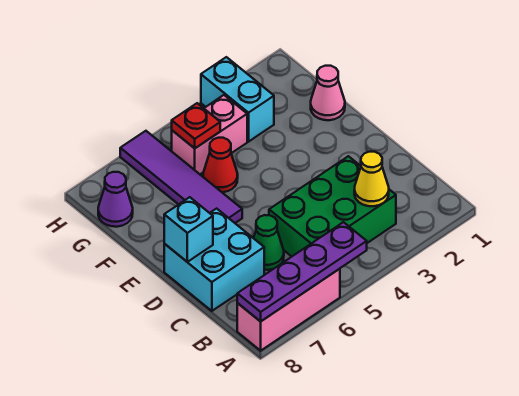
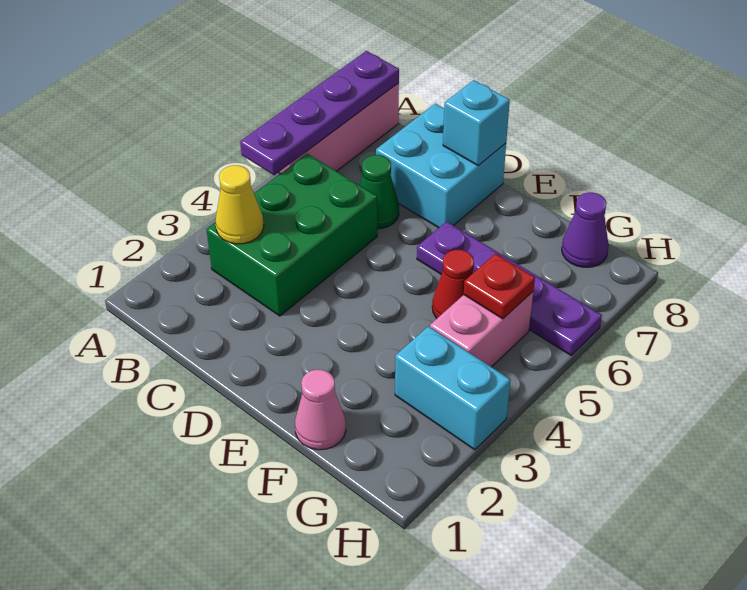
purple 1x4 tile [120,131,242,223] -> purple 1x4 plate [417,222,602,355]

